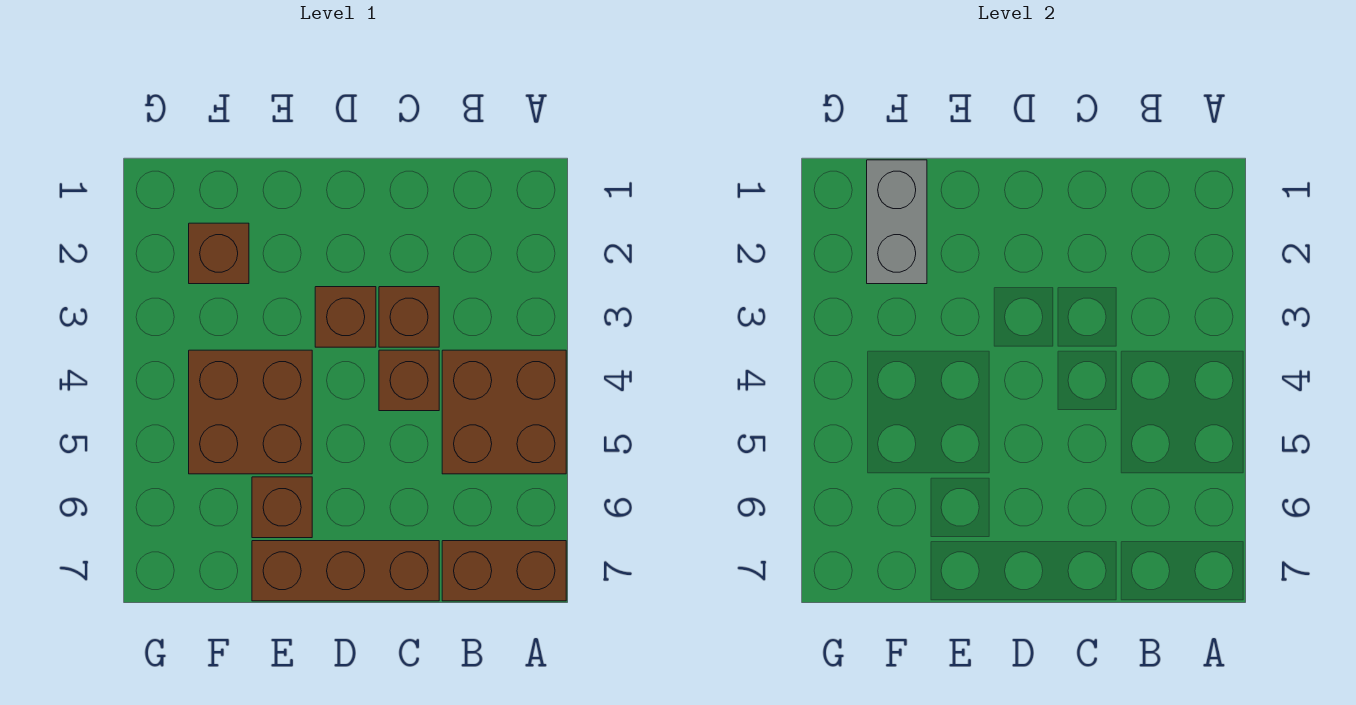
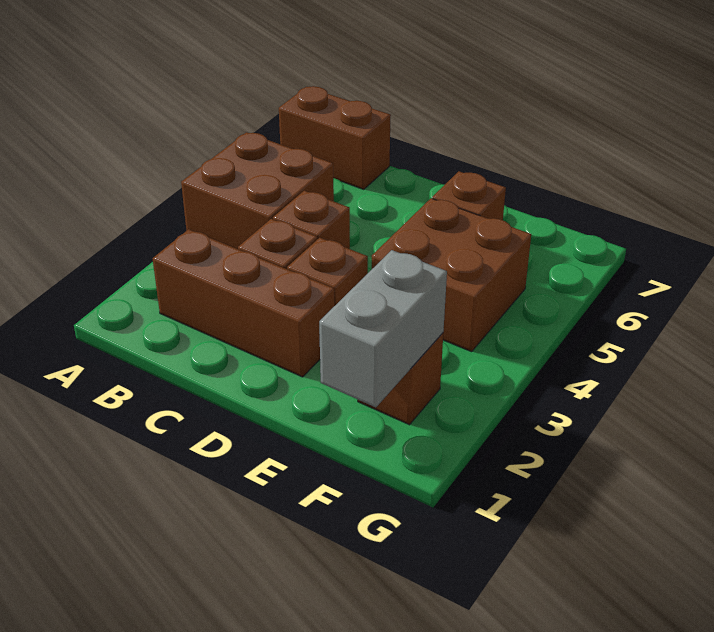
brown 1x3 brick [252,541,439,601] -> brown 1x3 brick moved to [153,229,335,377]

